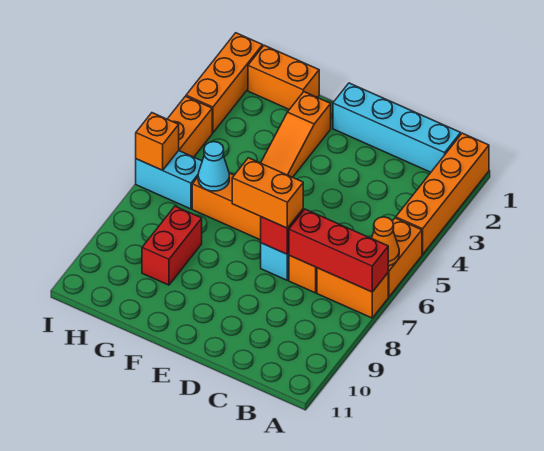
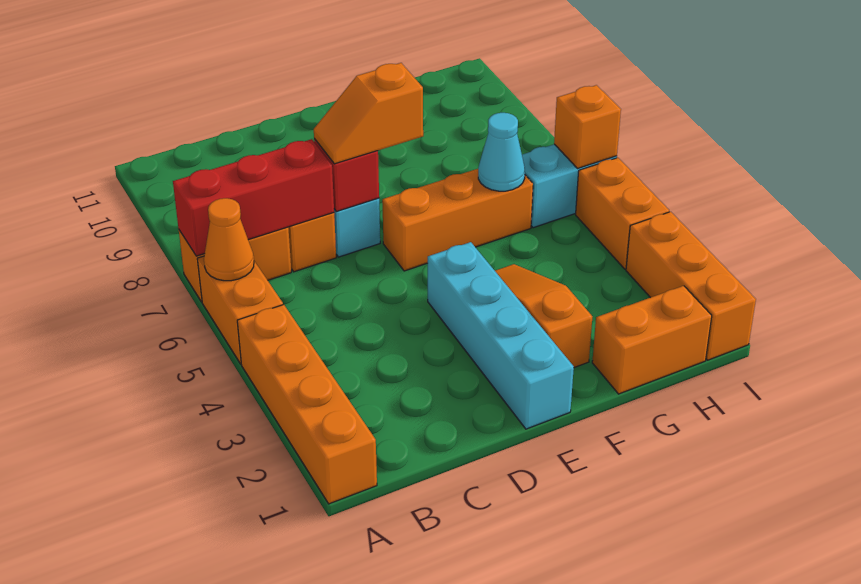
cyan 1x4 brick [333,83,461,172] -> cyan 1x4 brick turned to [428,242,574,429]
orange 1x2 brick [232,158,303,228] -> orange 1x2 slope [314,63,423,164]
red 1x2 brick [142,206,202,285] -> none

